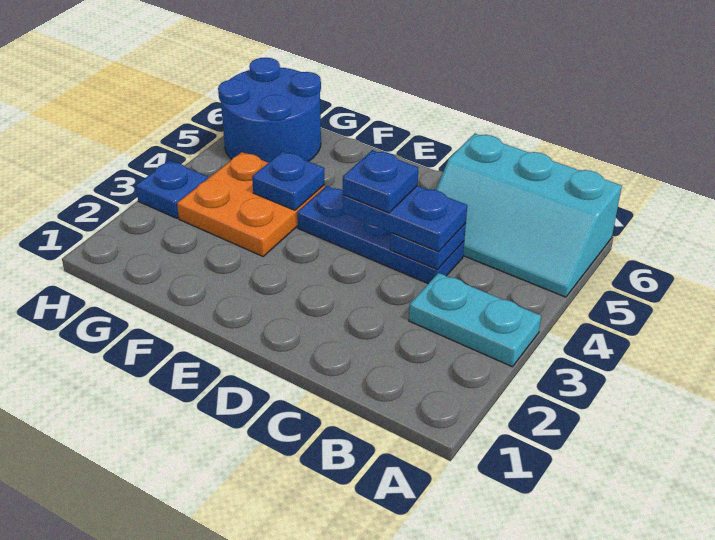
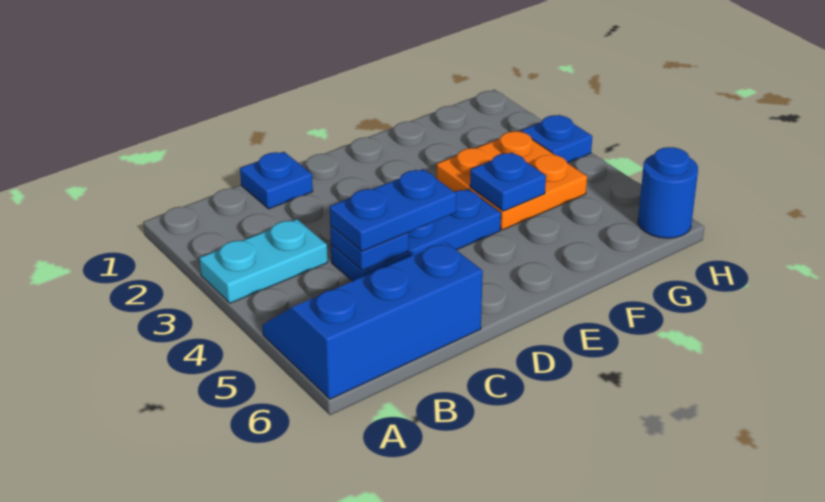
cyan 2x3 slope [436,134,622,297] -> blue 2x3 slope [262,242,483,399]
blue 1x1 plate [343,150,418,213] -> blue 1x1 plate moved to [240,152,313,209]
blue 2x2 round brick [218,58,321,163] -> blue 1x1 round brick [638,147,698,238]

